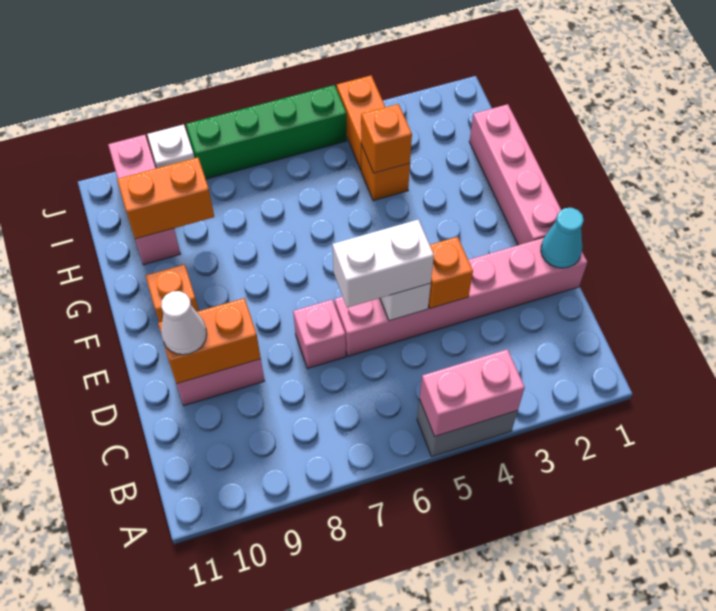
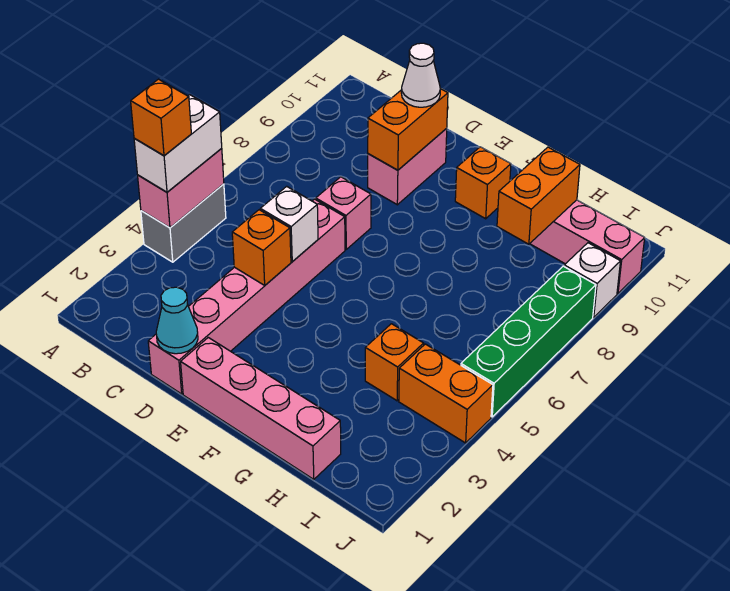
white 1x2 brick [333,220,434,308] -> white 1x2 brick moved to [134,95,222,192]
orange 1x1 brick [361,104,412,173] -> orange 1x1 brick moved to [131,79,191,156]

